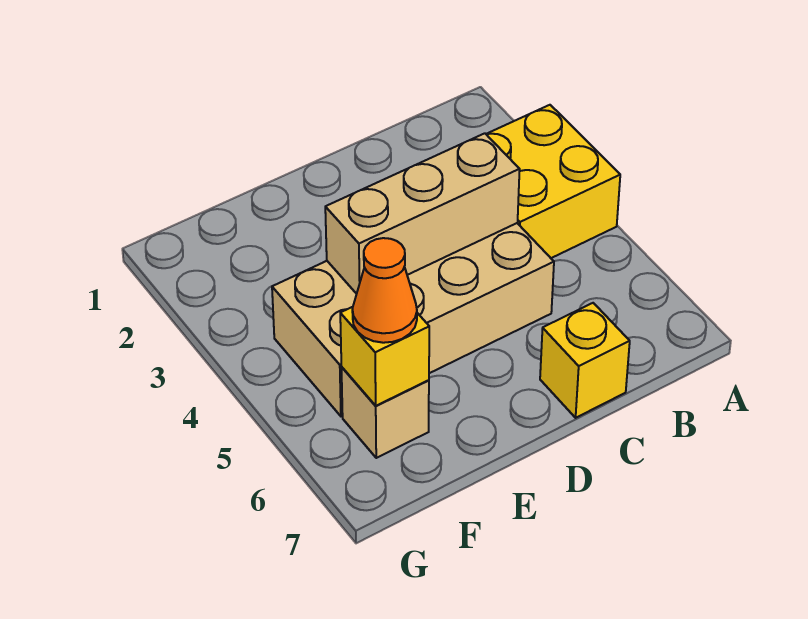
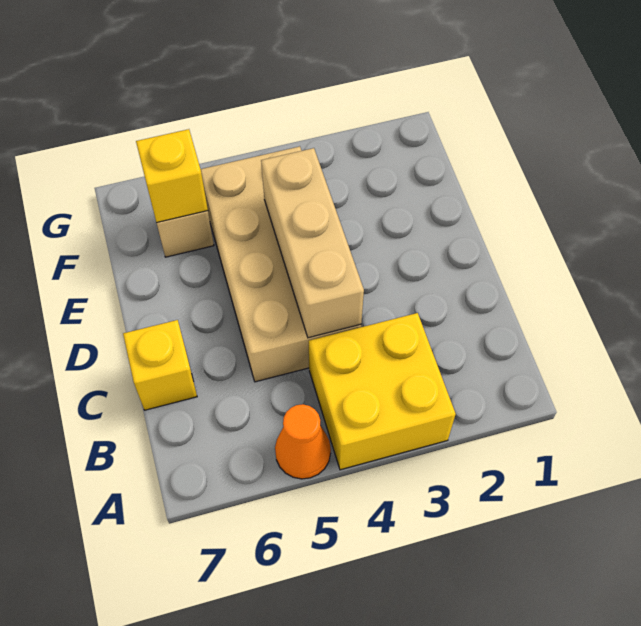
orange 1x1 cone [352,238,417,343] -> orange 1x1 cone moved to [275,404,331,479]

